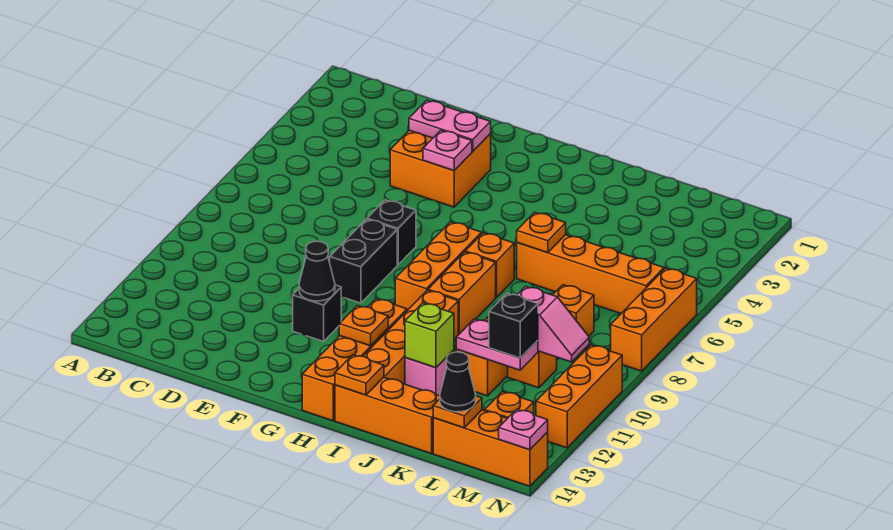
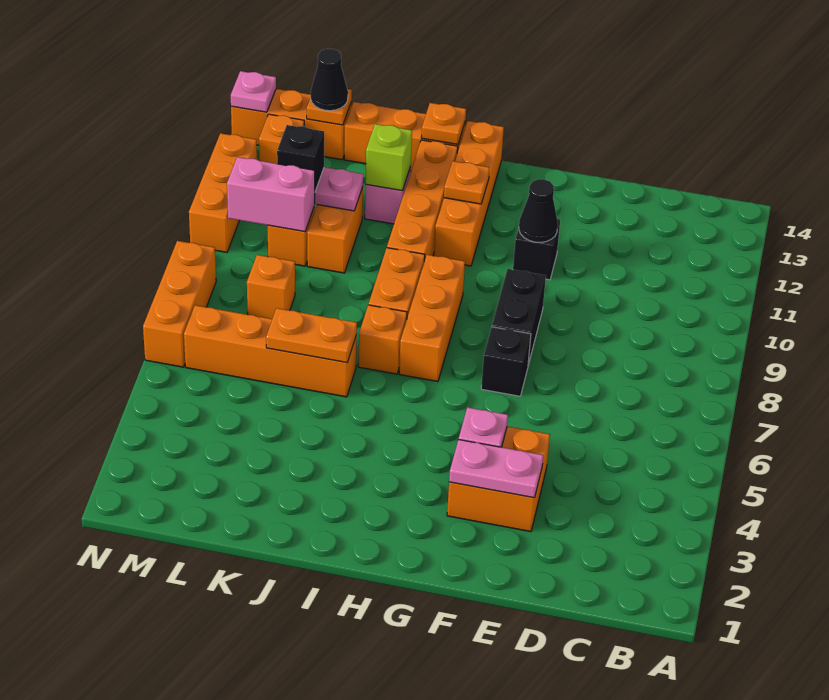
orange 1x1 plate [517,212,566,253] -> orange 1x2 plate [266,308,357,363]
pink 1x2 slope [518,286,589,362] -> pink 1x2 brick [227,157,315,232]

